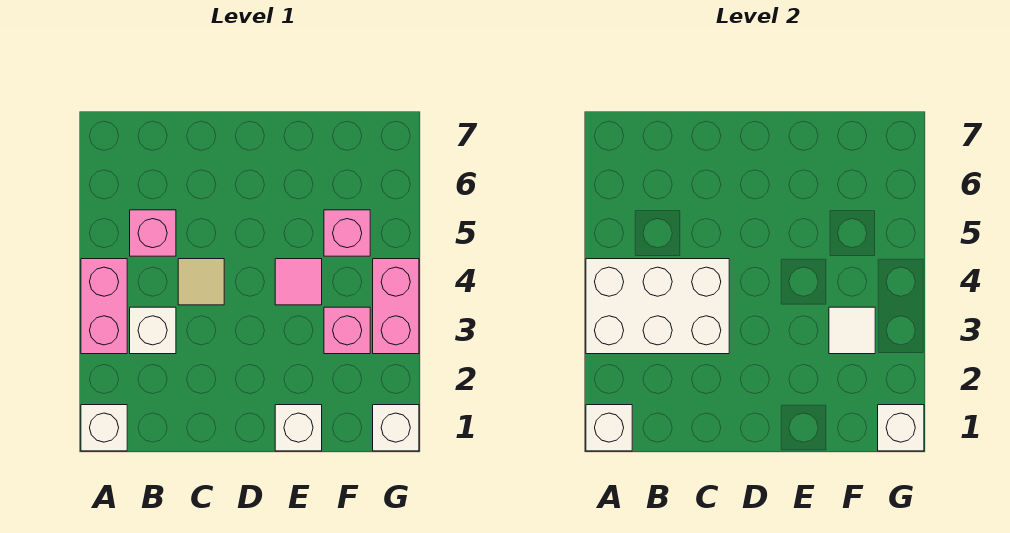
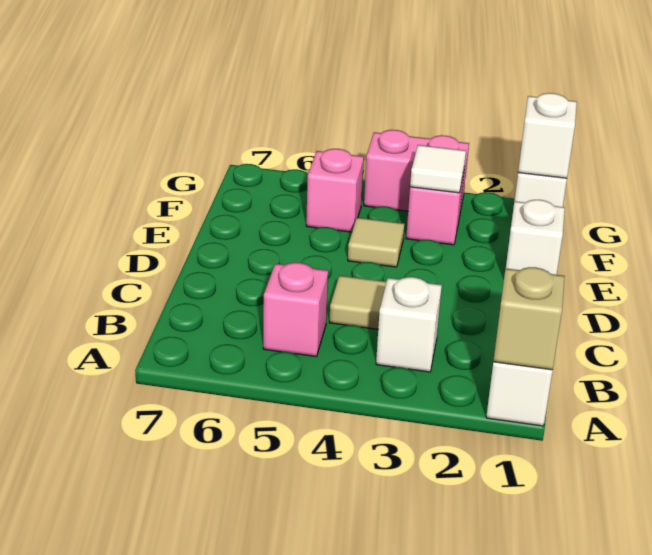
white 1x1 brick [586,405,632,451] -> tan 1x1 brick [493,267,565,370]
pink 1x2 brick [81,259,127,354] -> none
white 2x3 brick [586,259,729,354] -> none
pink 1x1 tile [275,259,322,305] -> tan 1x1 tile [348,218,405,267]

